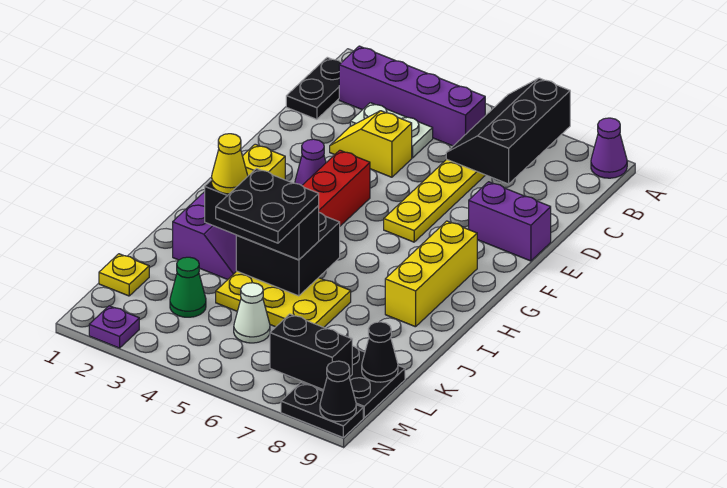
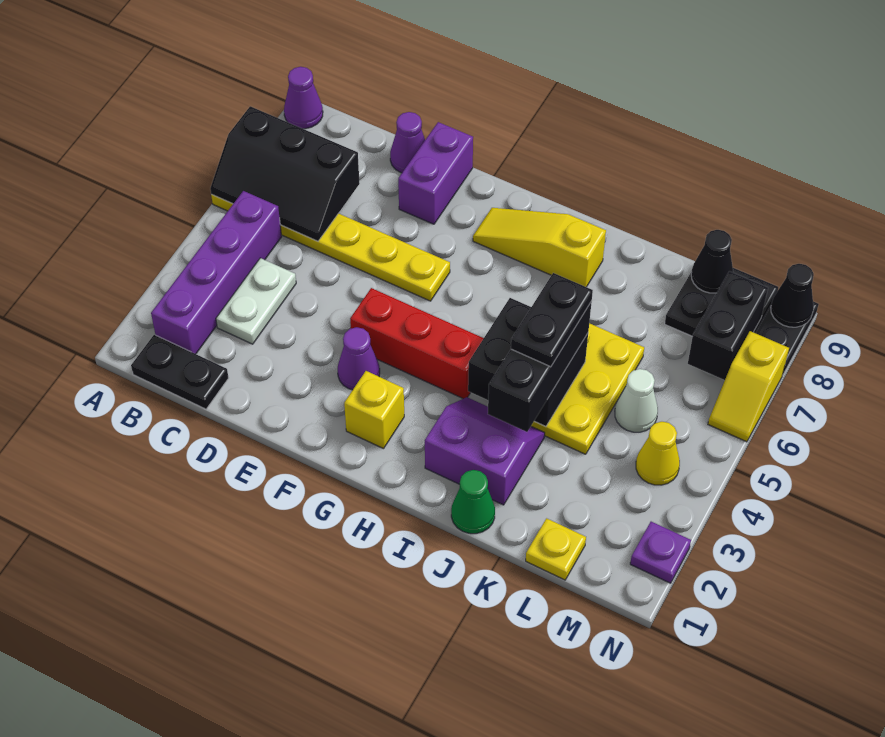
yellow 1x2 slope [330,111,412,177] -> yellow 1x2 slope moved to [708,331,789,442]
none -> purple 1x1 cone [390,112,425,173]
yellow 1x3 brick [385,221,477,327] -> yellow 1x3 slope [473,208,606,287]
yellow 1x1 cone [212,134,248,194] -> yellow 1x1 cone moved to [636,422,680,485]
black 2x2 plate [216,169,319,243] -> black 1x2 plate [511,273,593,367]
green 1x1 cone [170,257,206,317] -> green 1x1 cone moved to [451,470,495,534]

